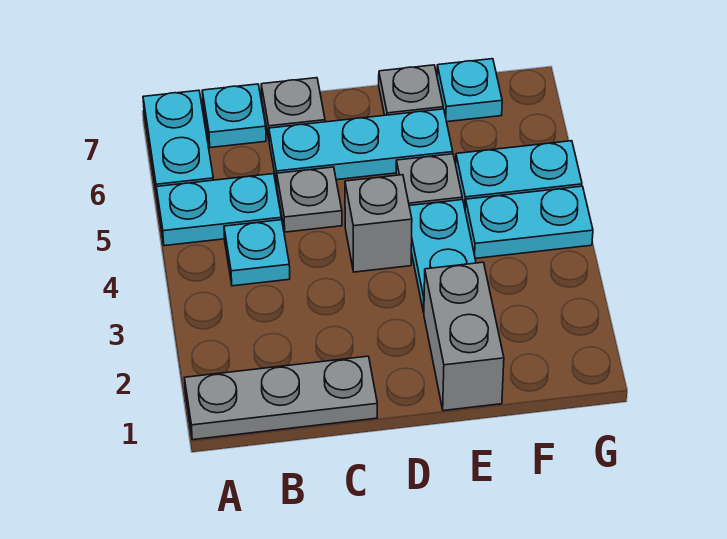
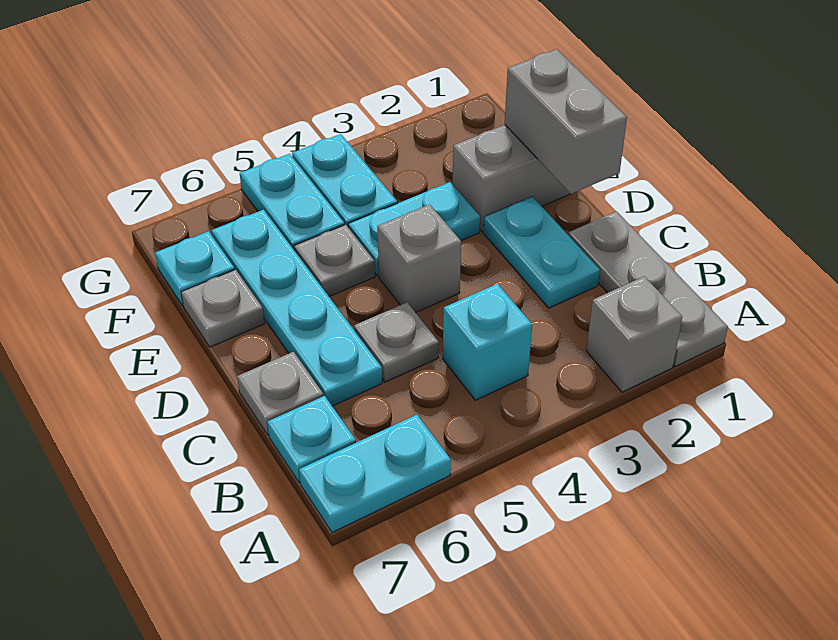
none -> grey 1x1 brick [586,276,682,392]
cyan 1x2 plate [156,174,281,246] -> cyan 1x2 plate moved to [483,197,600,308]
cyan 1x1 plate [224,220,290,286] -> cyan 1x1 brick [443,284,532,400]
cyan 1x3 plate [269,109,453,184] -> cyan 1x4 plate [211,210,382,406]
none -> grey 1x2 brick [505,49,627,194]

